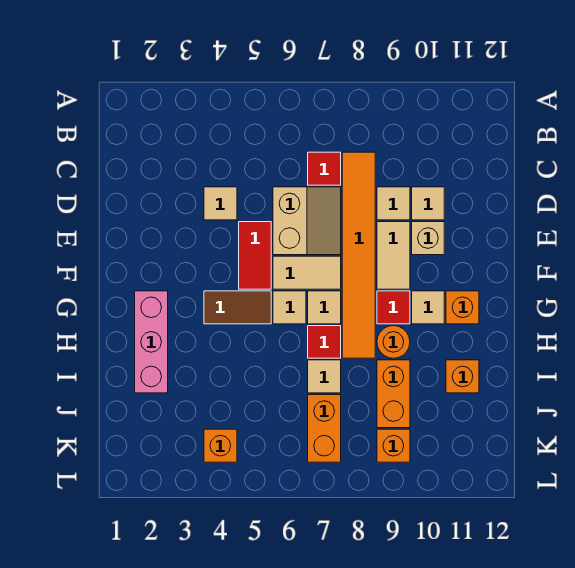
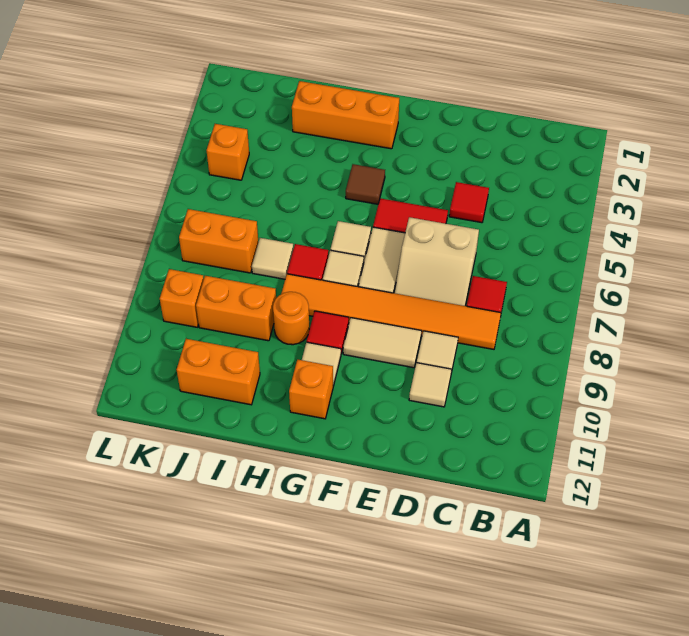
tan 1x1 tile [204,187,237,220] -> red 1x1 tile [449,182,489,223]
tan 1x1 brick [412,222,444,255] -> none
pink 1x3 brick [135,291,168,393] -> orange 1x3 brick [292,81,399,149]
brown 1x2 tile [204,291,271,324] -> brown 1x1 tile [346,164,385,204]
orange 1x1 brick [446,360,479,393] -> orange 1x2 brick [177,339,260,405]

